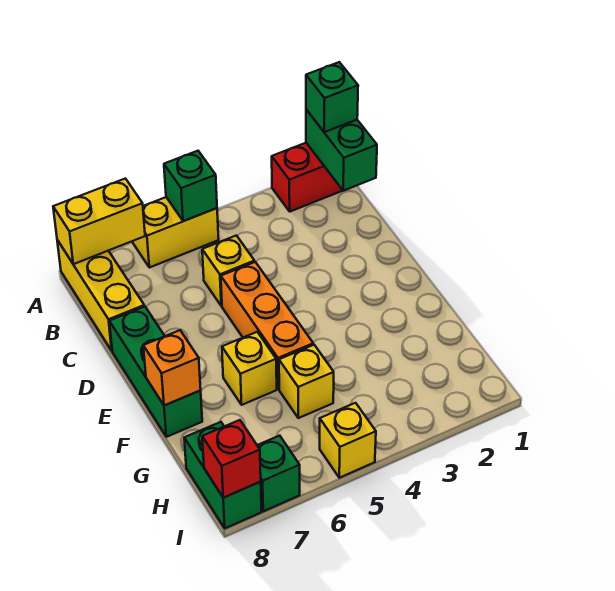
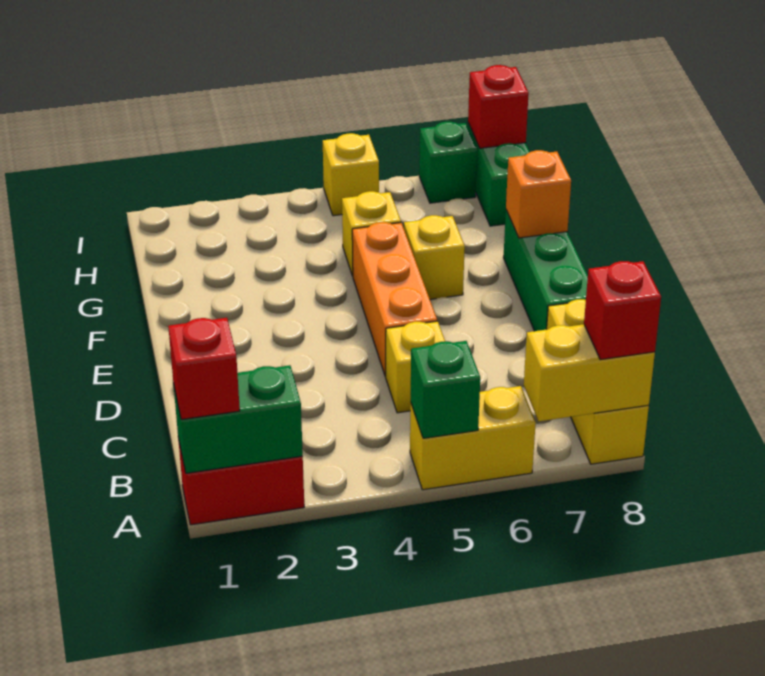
green 1x2 brick [306,110,377,191] -> green 1x2 brick turned to [173,365,303,473]
green 1x1 brick [306,62,358,132] -> red 1x1 brick [168,318,240,419]
none -> red 1x1 brick [584,261,661,360]

